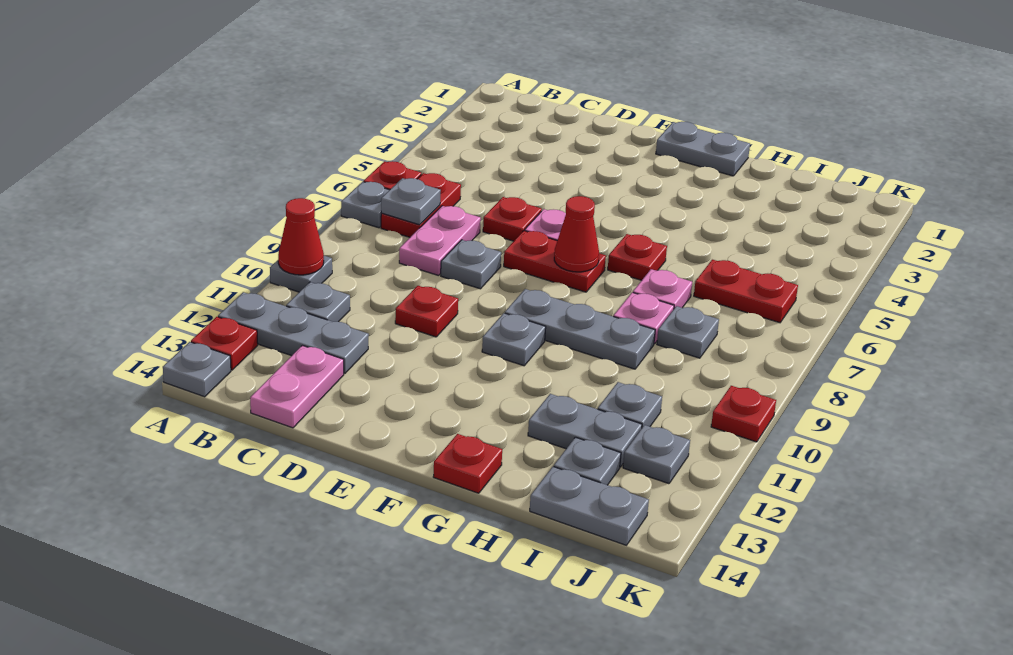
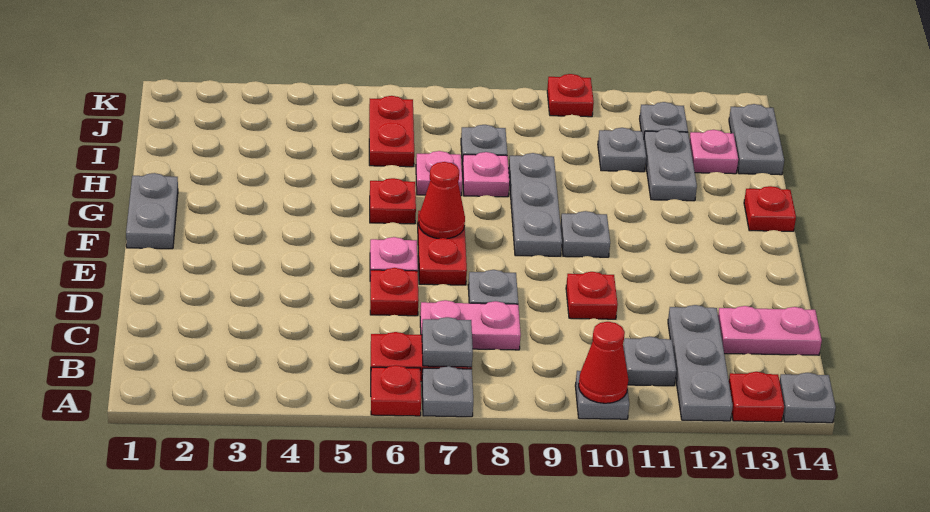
grey 1x1 plate [554,437,621,485] -> pink 1x1 plate [689,130,738,174]

